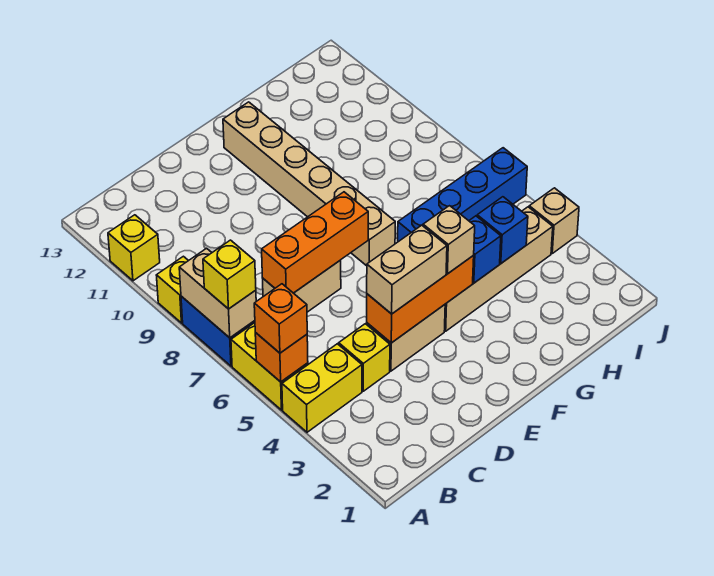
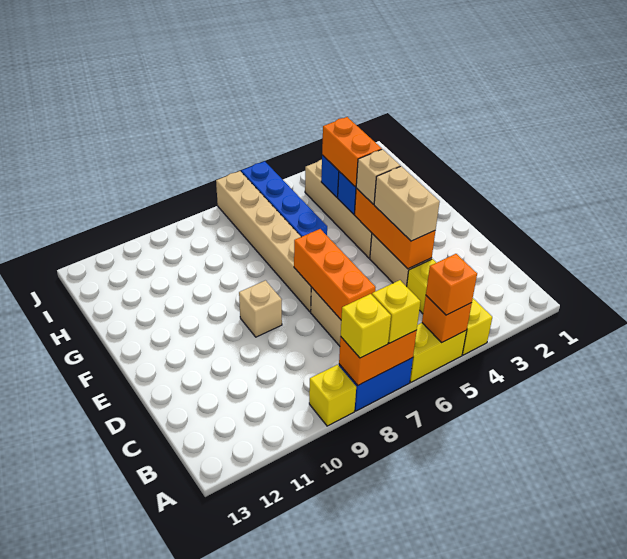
tan 1x2 brick [179,248,256,338] -> orange 1x2 brick [339,330,417,385]
yellow 1x1 brick [108,215,160,281] -> yellow 1x1 brick moved to [341,294,391,358]
tan 1x6 brick [223,102,395,266] -> tan 1x6 brick turned to [216,171,311,312]
none -> orange 1x2 brick [322,117,382,187]
tan 1x1 brick [529,188,579,253] -> tan 1x1 brick moved to [239,280,282,337]

